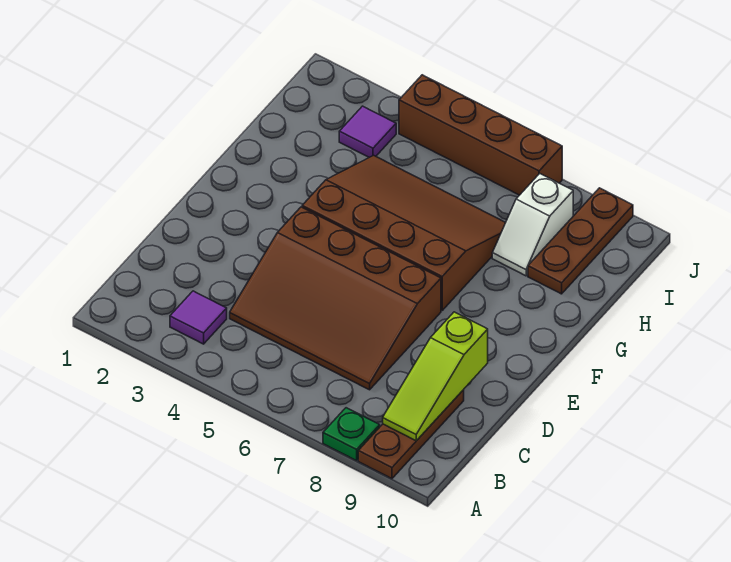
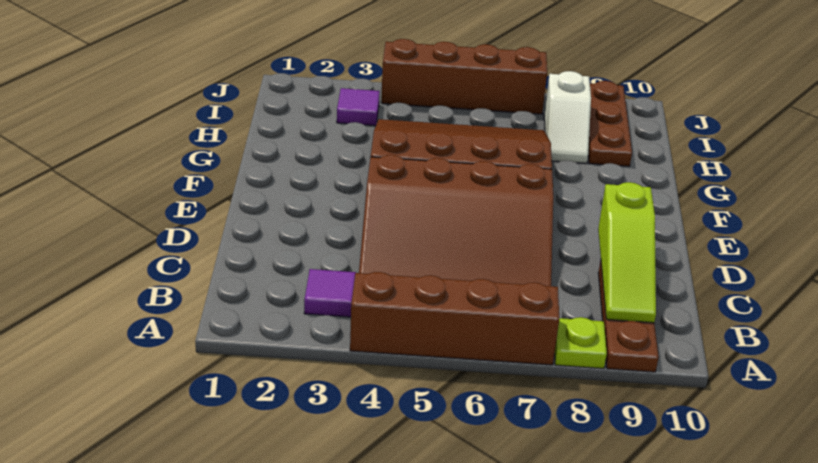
none -> brown 1x4 brick [350,272,559,365]
green 1x1 plate [323,408,380,461] -> lime 1x1 plate [555,317,607,369]

